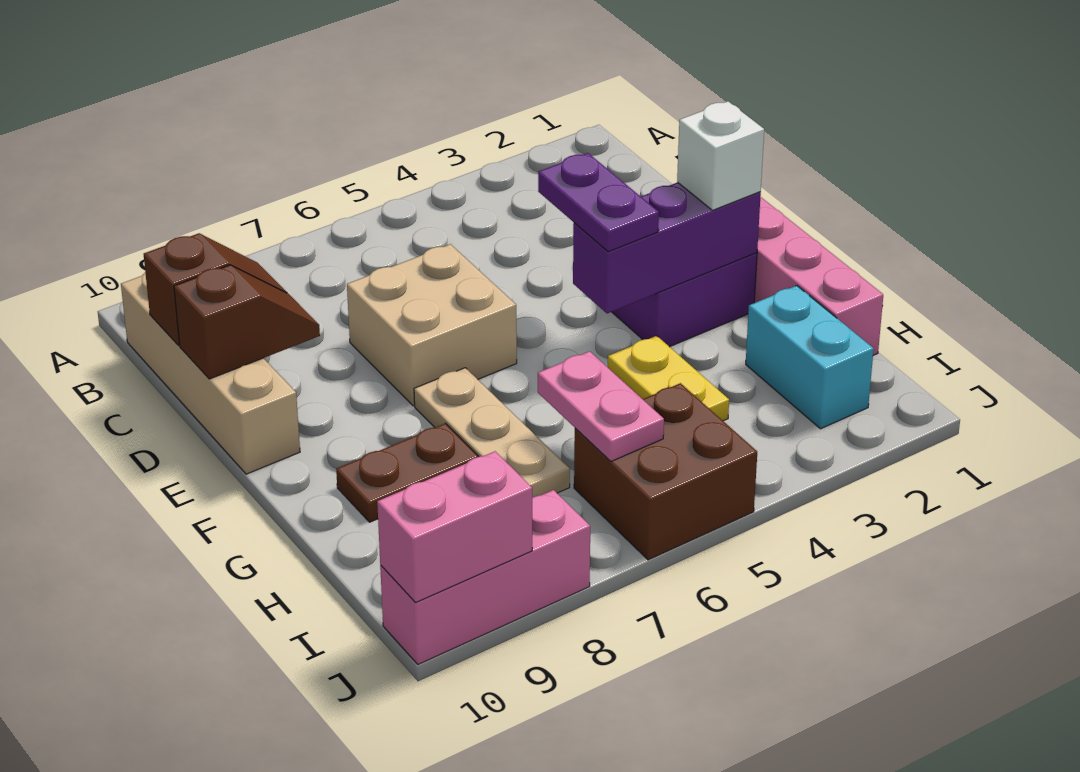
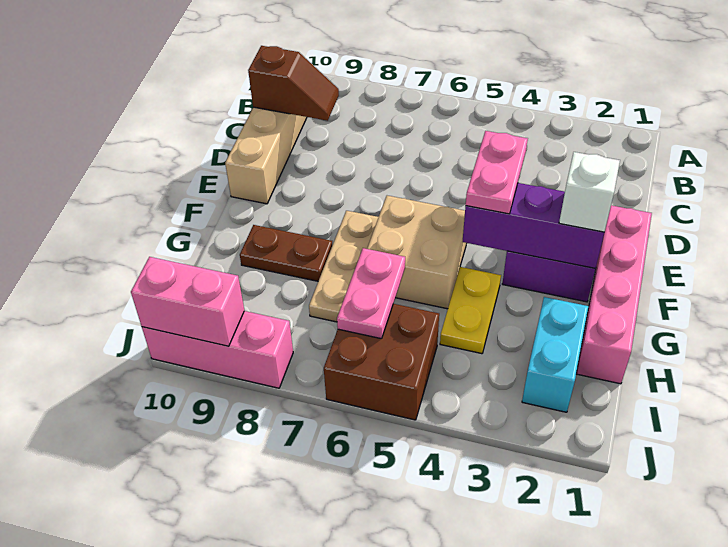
tan 2x2 brick [347,244,517,406] -> tan 2x2 brick moved to [367,196,467,309]
brown 1x2 slope [174,265,320,379] -> none
purple 1x2 plate [538,153,659,252] -> pink 1x2 plate [466,131,528,214]

